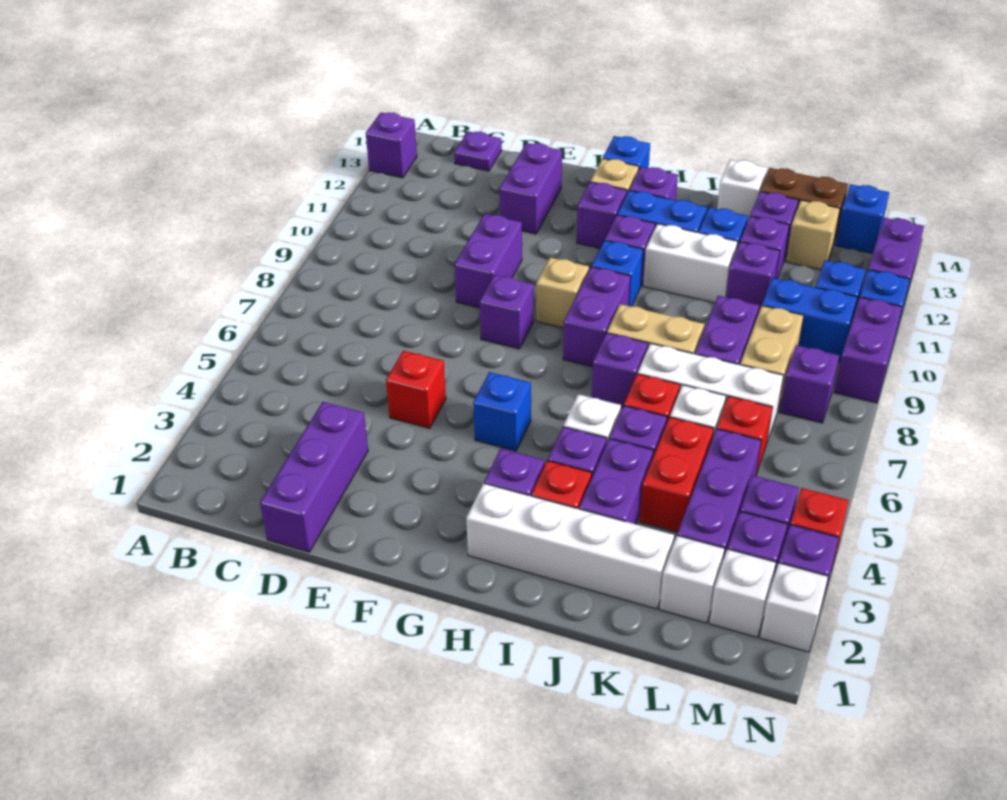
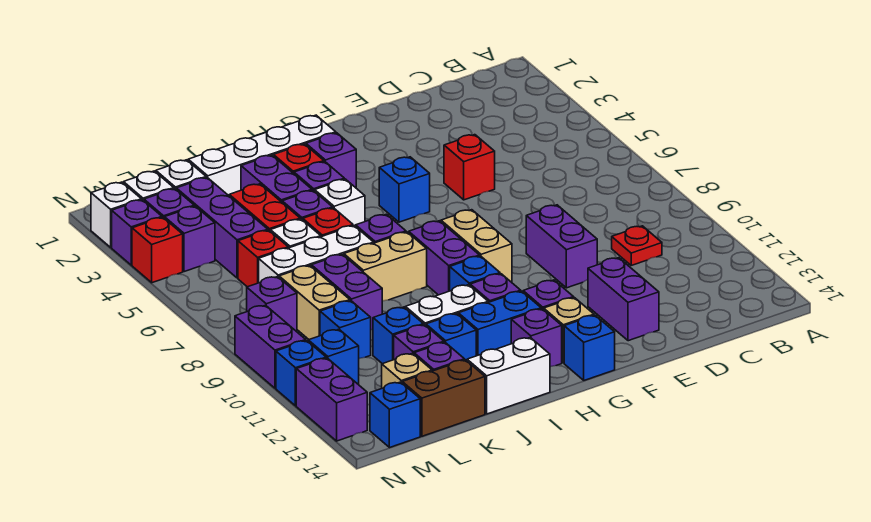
purple 1x1 brick [366,112,417,178] -> none
none -> red 1x1 plate [612,226,662,265]
purple 1x1 plate [454,131,502,171] -> none
purple 1x3 brick [260,402,368,552] -> none
purple 1x1 brick [480,275,534,349] -> none
tan 1x1 brick [536,258,589,328] -> tan 1x2 brick [441,210,512,282]
white 1x1 brick [717,160,767,222] -> white 1x2 brick [467,338,550,414]
purple 1x1 brick [726,242,780,313] -> blue 1x1 brick [373,307,423,364]
blue 1x2 brick [762,278,857,362] -> blue 1x1 brick [320,301,371,358]

